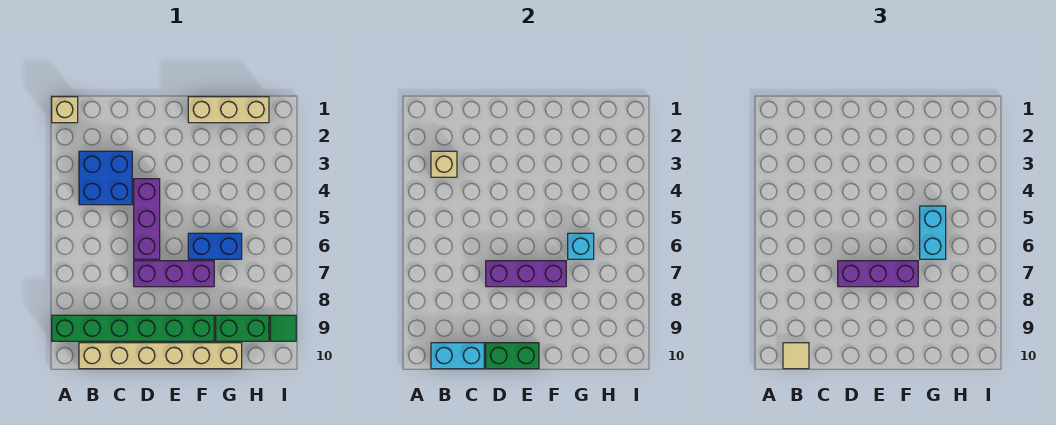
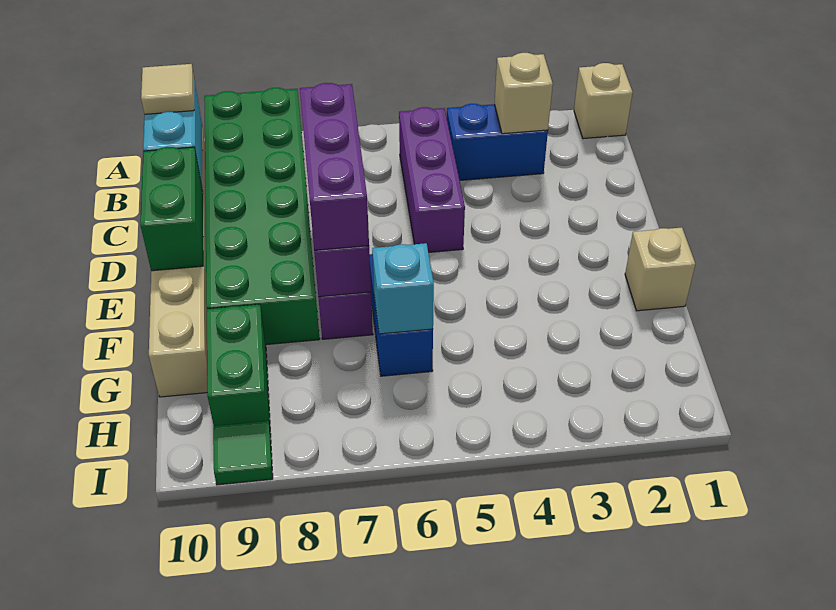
green 1x6 brick [52,315,214,341] -> green 2x6 brick [204,88,320,345]
blue 2x2 brick [79,151,132,205] -> blue 1x2 brick [447,104,548,180]
purple 1x3 brick [134,179,160,259] -> purple 1x3 brick turned to [399,107,465,252]
tan 1x3 brick [188,97,269,123] -> tan 1x1 brick [625,227,695,311]
cyan 1x2 brick [920,206,946,259] -> none

